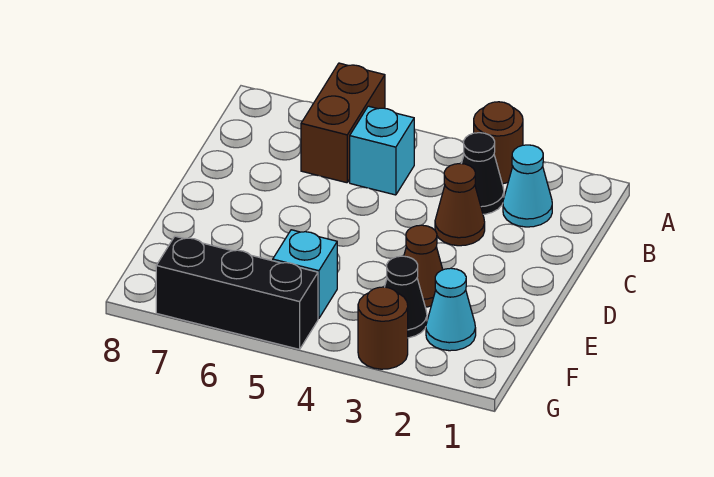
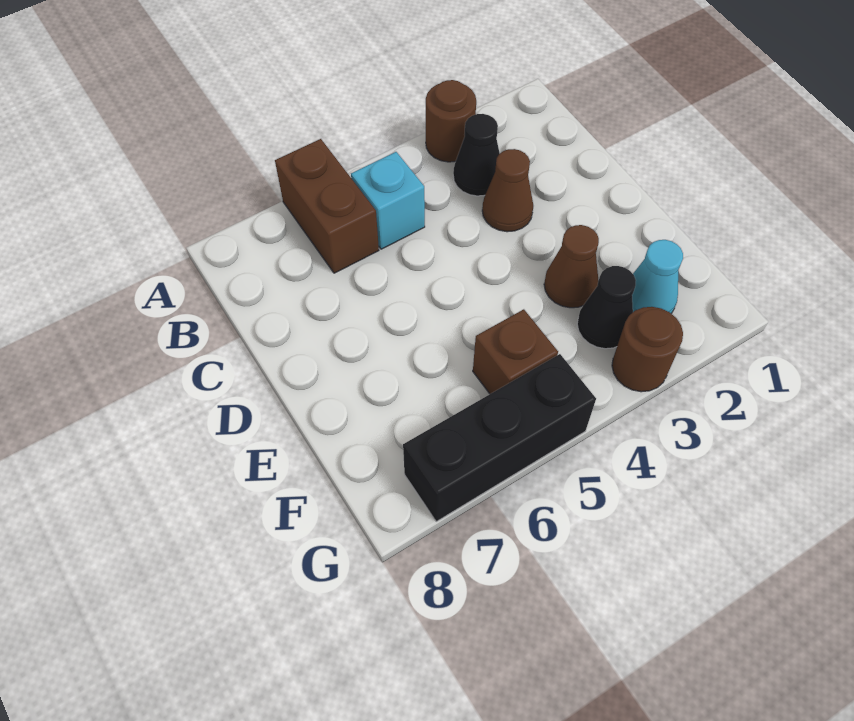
cyan 1x1 cone [503,145,552,227] -> none
cyan 1x1 brick [273,230,337,319] -> brown 1x1 brick [473,309,558,394]

